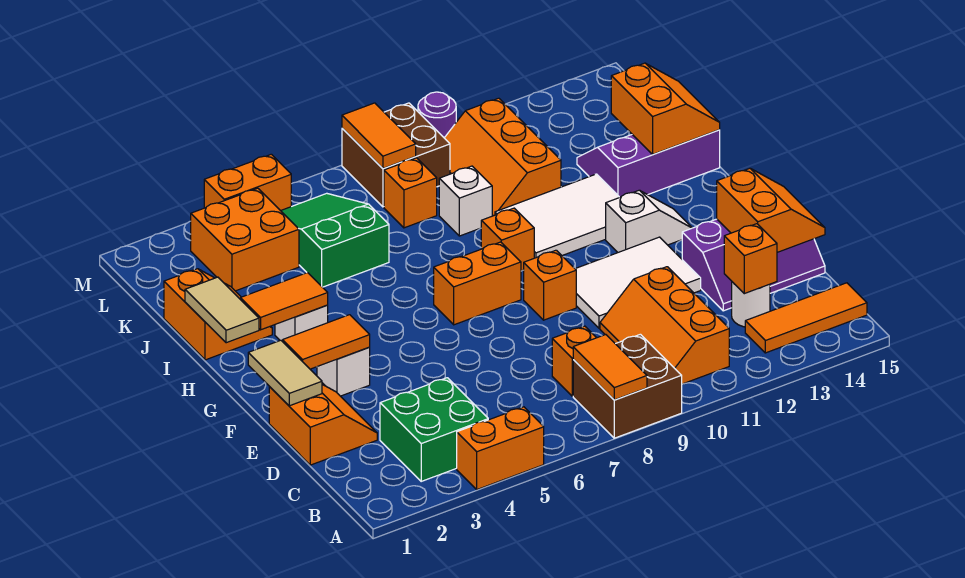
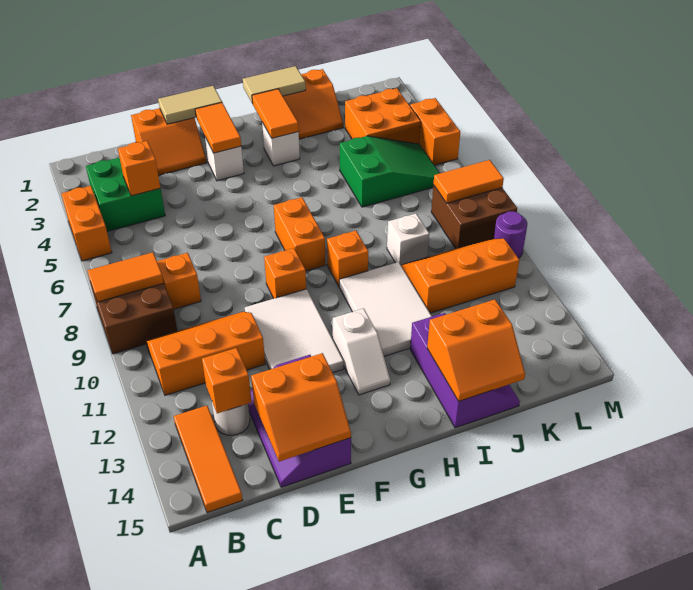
orange 1x1 brick [384,158,437,228] -> orange 1x1 brick moved to [118,141,160,196]

